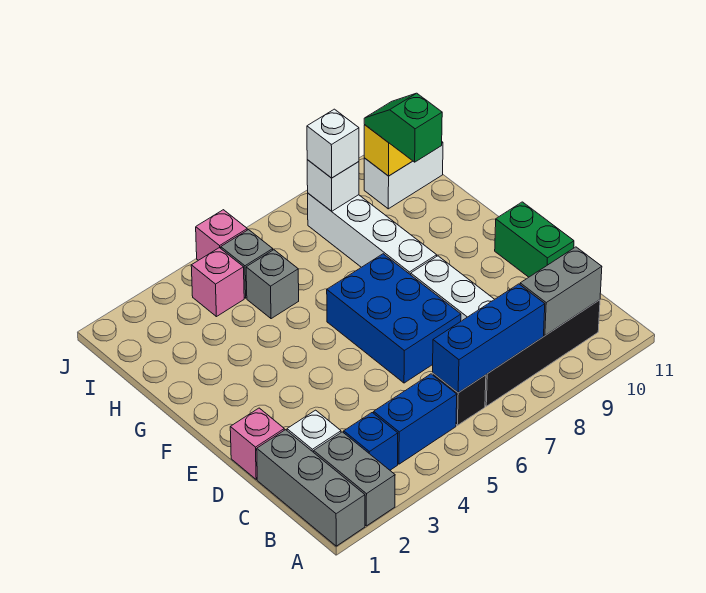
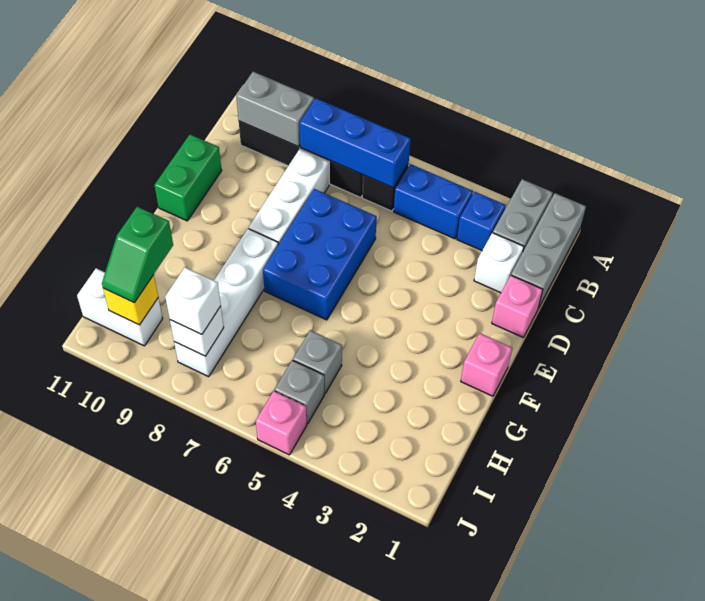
pink 1x1 brick [191,248,244,317] -> pink 1x1 brick moved to [461,333,512,396]

